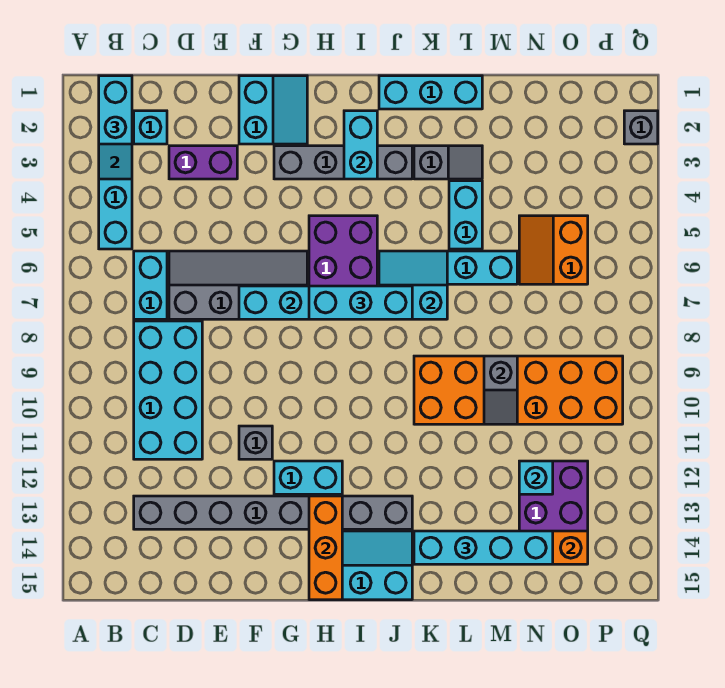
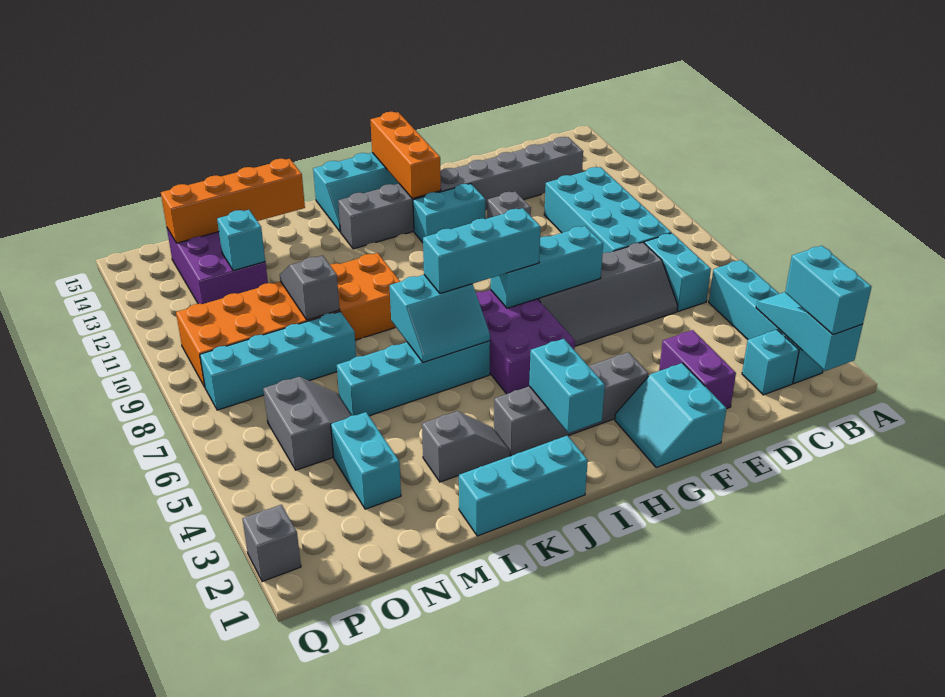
purple 1x2 brick [169,146,237,179] -> purple 1x2 brick turned to [659,330,736,408]
grey 1x2 slope [414,146,482,179] -> grey 1x2 slope turned to [422,411,510,482]
cyan 1x4 brick [414,531,553,564] -> cyan 1x4 brick moved to [200,312,356,410]
cyan 1x2 brick [449,181,482,249] -> cyan 1x2 brick moved to [331,412,401,509]
orange 2x2 slope [519,216,588,284] -> grey 2x2 slope [263,377,352,470]

